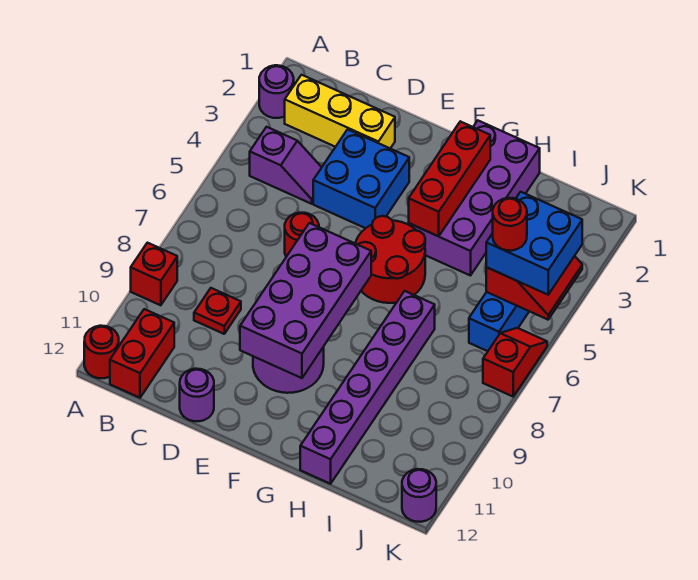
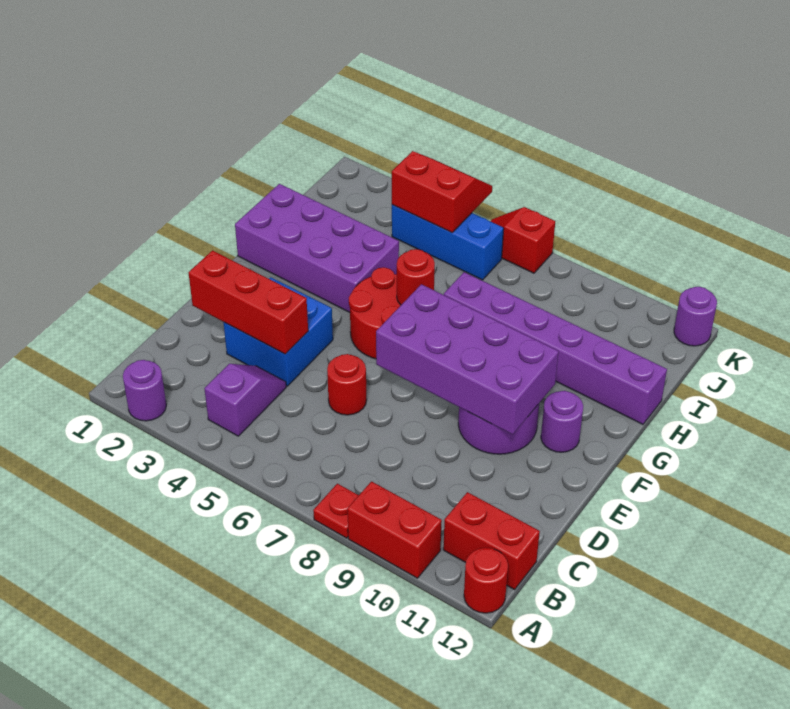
red 1x1 brick [131,243,177,305] -> red 1x2 brick [347,482,442,578]
yellow 1x3 brick [285,75,395,148] -> none
red 1x1 plate [194,288,241,334] -> red 1x1 plate moved to [313,484,359,538]
purple 1x1 round brick [180,369,214,421] -> purple 1x1 round brick moved to [541,391,583,452]
red 1x3 brick [409,121,490,236] -> red 1x3 brick moved to [188,251,308,354]
blue 2x2 brick [486,192,582,295] -> none
red 1x1 round brick [493,198,527,251] -> red 1x1 round brick moved to [397,249,435,305]

